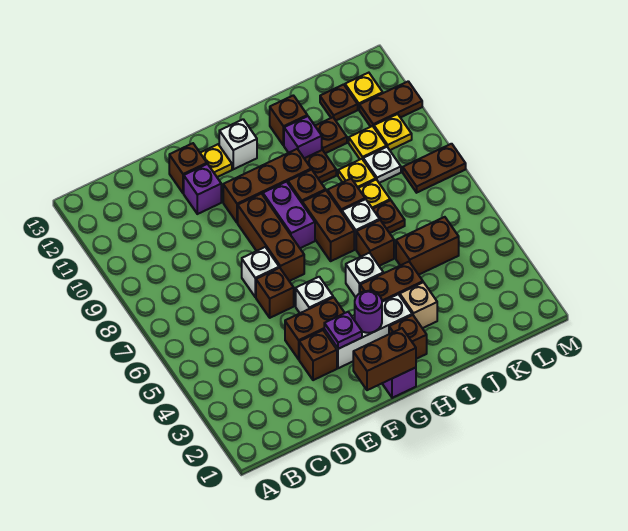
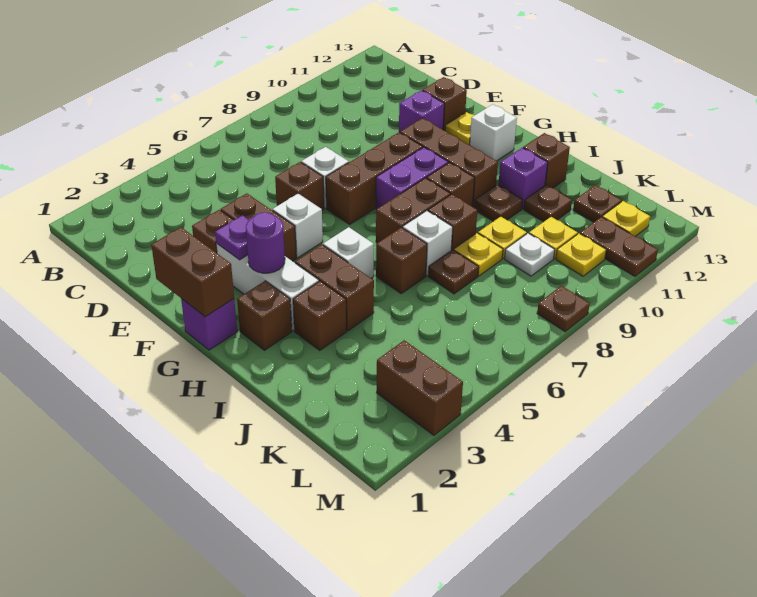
tan 1x1 brick [400,282,437,328] -> brown 1x1 brick [293,281,346,350]
brown 1x2 brick [396,217,459,275] -> brown 1x2 brick moved to [377,340,463,435]
brown 1x2 plate [403,144,466,193] -> brown 1x1 plate [537,286,590,332]

